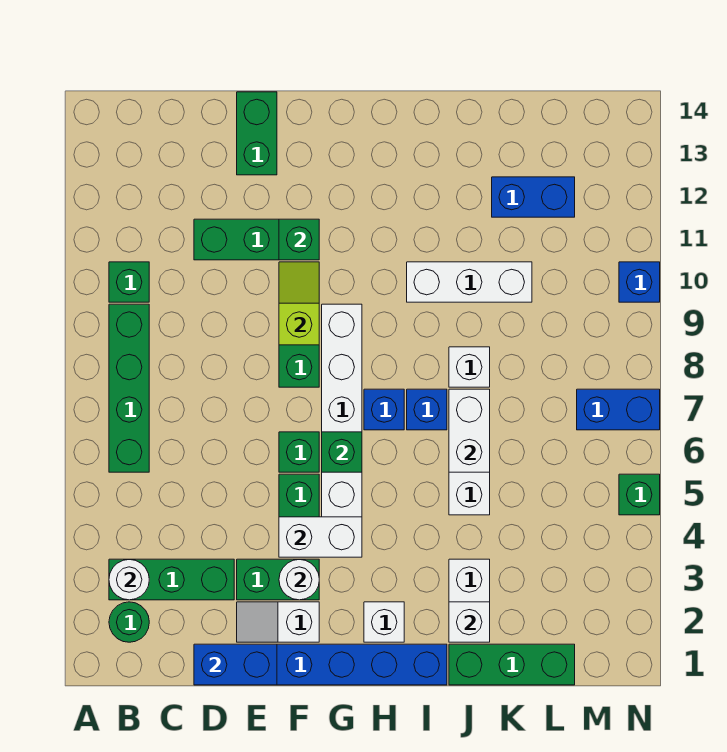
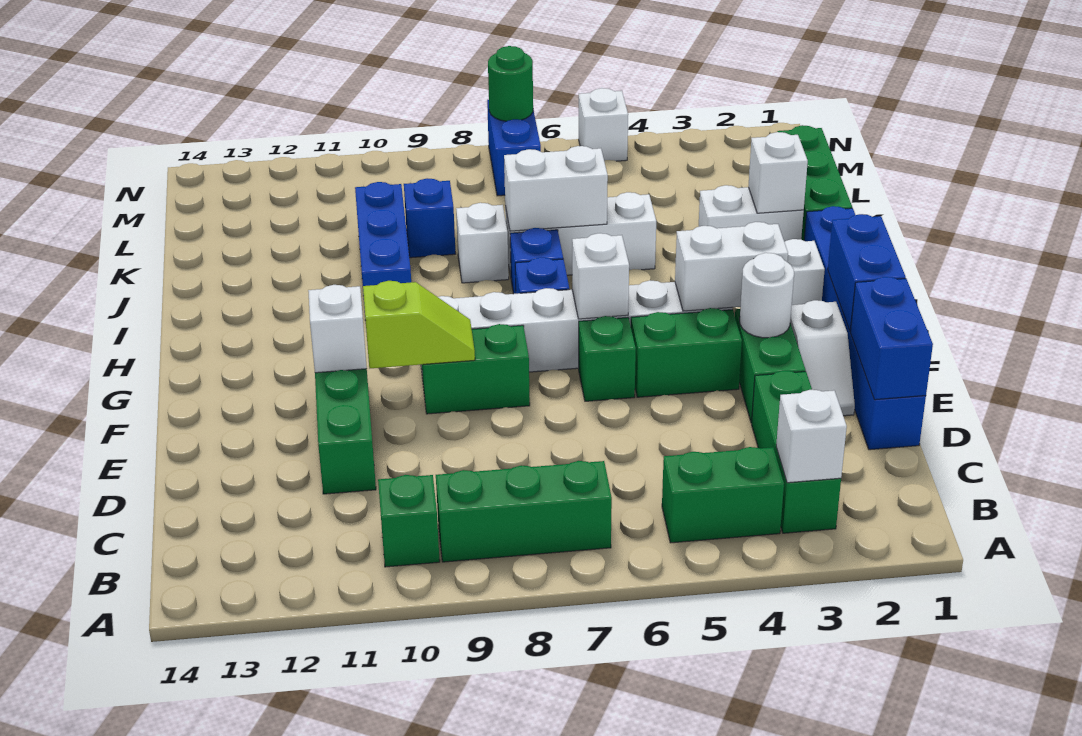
green 1x1 round brick [109,602,149,642] -> green 1x1 round brick moved to [488,46,533,121]
white 1x1 round brick [109,559,149,600] -> white 1x1 brick [776,390,847,483]
green 1x4 brick [109,304,149,472] -> green 1x3 brick [436,461,612,562]
green 1x2 brick [237,92,277,175] -> green 1x2 brick moved to [662,447,784,543]
white 1x2 brick [279,517,362,557] -> white 1x2 brick turned to [675,222,788,311]
lime 1x2 slope [279,262,319,345] -> lime 1x2 slope turned to [363,281,475,368]
green 1x1 brick [279,219,319,260] -> white 1x1 brick [308,285,367,373]
green 1x1 brick [322,432,362,472] -> white 1x1 brick [572,233,629,319]
white 1x3 brick [407,262,532,302] -> blue 1x3 brick [355,182,411,308]
blue 1x2 brick [492,177,575,217] -> blue 1x2 brick moved to [828,214,906,332]
green 1x1 brick [619,474,660,515] -> white 1x1 brick [579,88,628,161]
blue 1x1 brick [619,262,660,302] -> blue 1x1 brick moved to [404,178,456,258]

